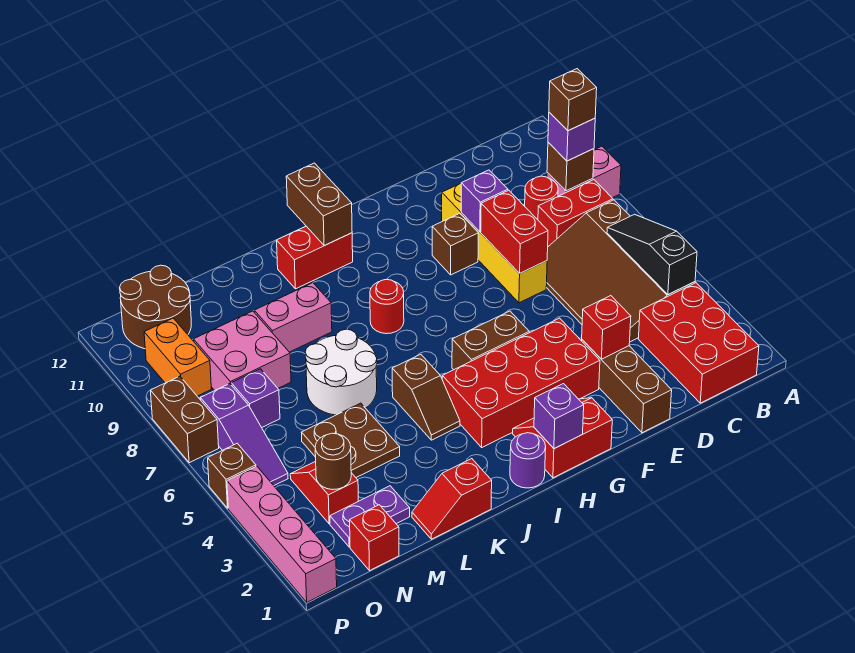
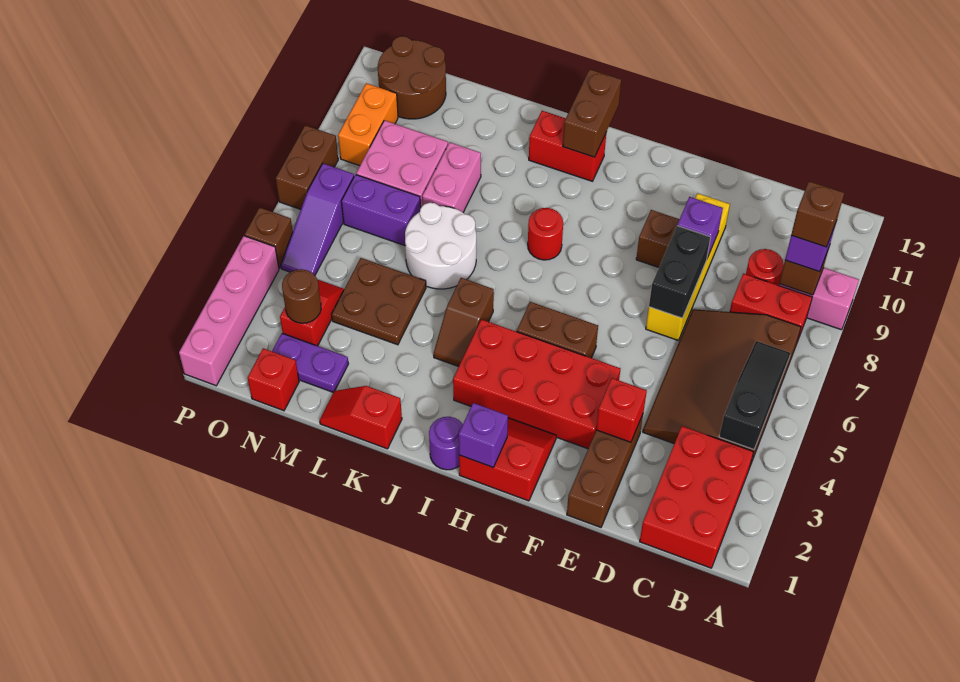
red 1x2 brick [481,190,548,273] -> black 1x2 brick [649,226,711,318]
pink 1x2 brick [254,283,332,352] -> pink 1x2 brick turned to [422,142,481,212]
purple 1x1 brick [231,369,280,427] -> purple 1x2 brick [341,175,421,246]

